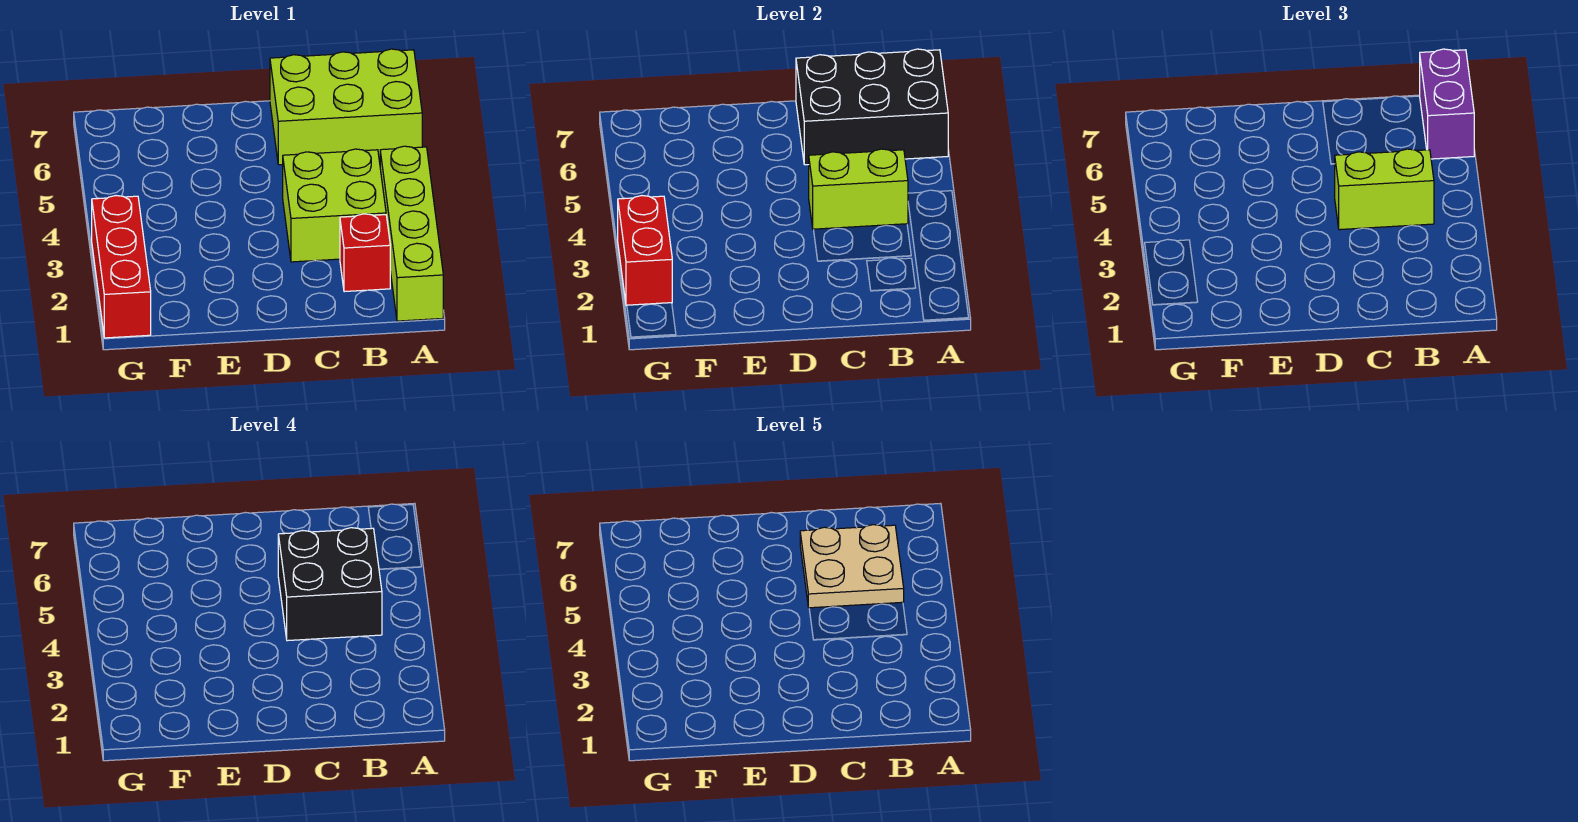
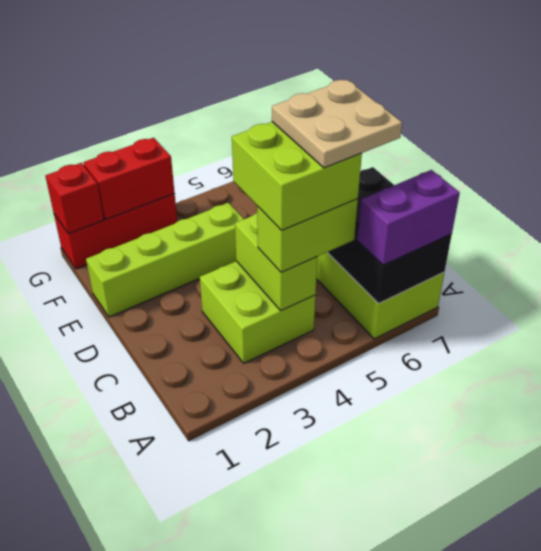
lime 1x4 brick [380,146,443,321] -> lime 1x4 brick moved to [86,203,243,317]
red 1x1 brick [340,214,390,292] -> red 1x1 brick moved to [45,163,104,234]
lime 1x2 brick [1335,149,1434,230] -> lime 1x2 brick turned to [257,199,358,272]
black 2x2 brick [278,528,382,641] -> lime 2x2 brick [232,122,362,230]

